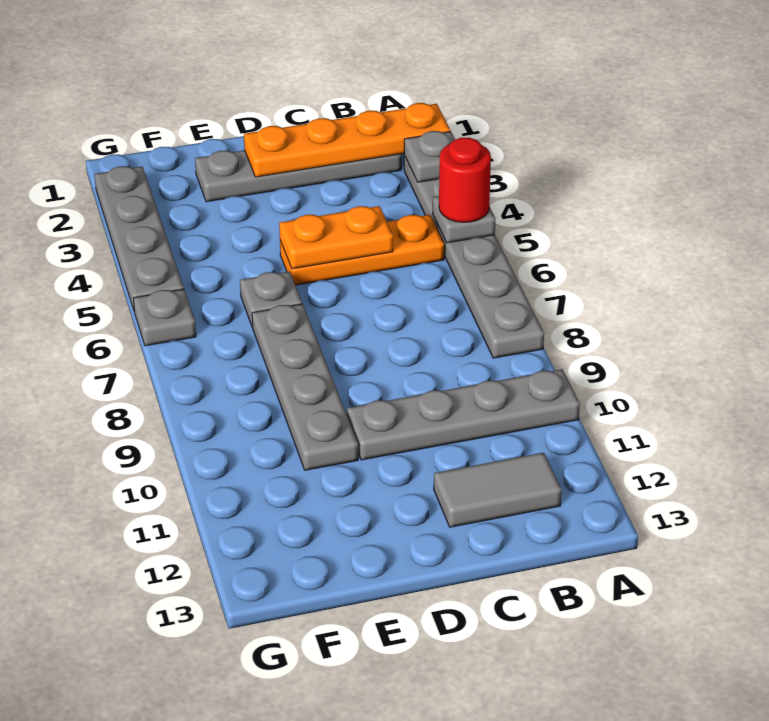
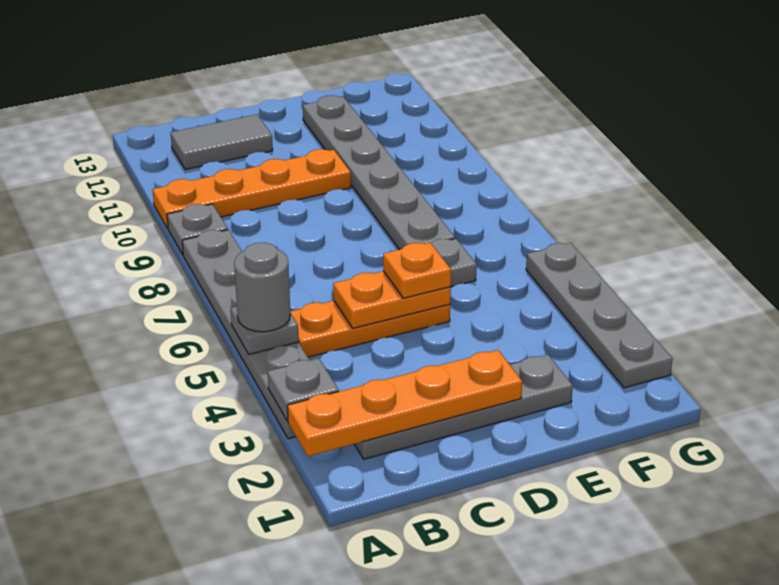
red 1x1 round brick [439,138,491,222] -> grey 1x1 round brick [234,242,290,332]
grey 1x4 plate [347,369,580,460] -> orange 1x4 plate [153,149,351,228]
none -> orange 1x1 plate [383,243,451,298]
grey 1x4 plate [252,304,358,470] -> grey 1x6 plate [303,95,455,250]
grey 1x1 plate [133,289,196,346] -> grey 1x1 plate moved to [167,204,228,255]

